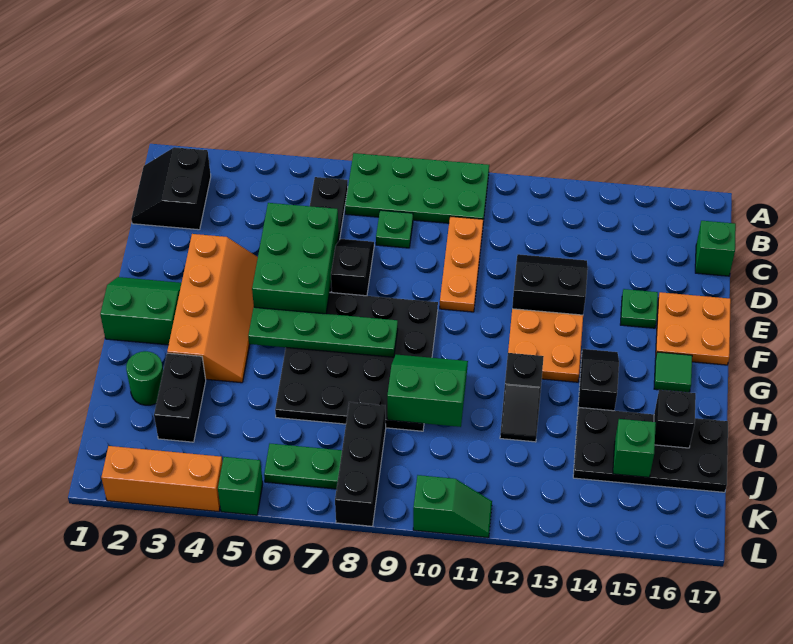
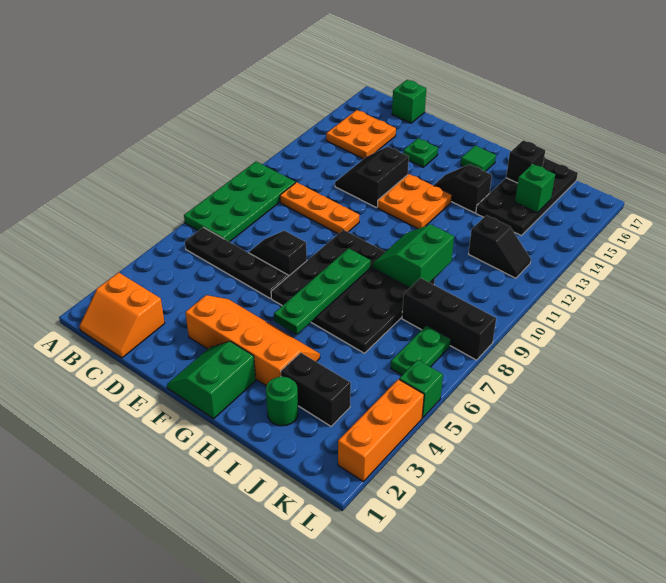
black 2x2 slope [131,147,211,230] -> orange 2x2 slope [80,272,165,358]
green 1x1 plate [376,210,413,248] -> none
green 2x3 brick [252,203,339,314] -> none
orange 2x2 plate [656,292,731,365] -> orange 2x2 plate moved to [326,110,396,159]
black 1x2 slope [500,353,544,442] -> black 1x2 slope moved to [469,215,531,278]
green 1x2 slope [413,475,492,538] -> none

